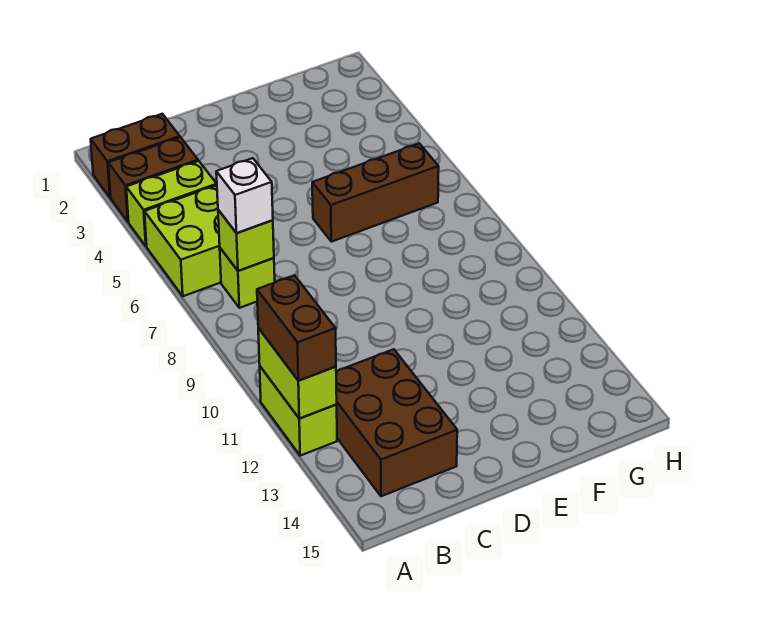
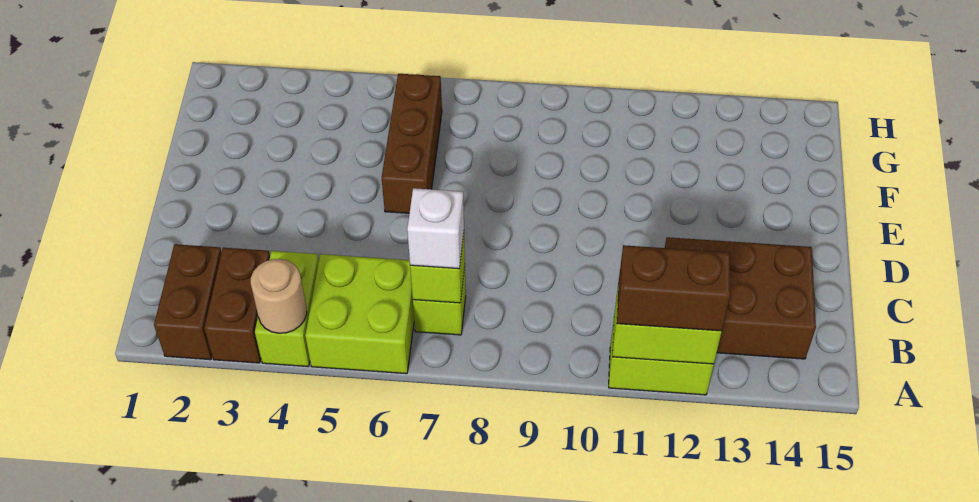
none -> tan 1x1 round brick [251,259,307,333]

